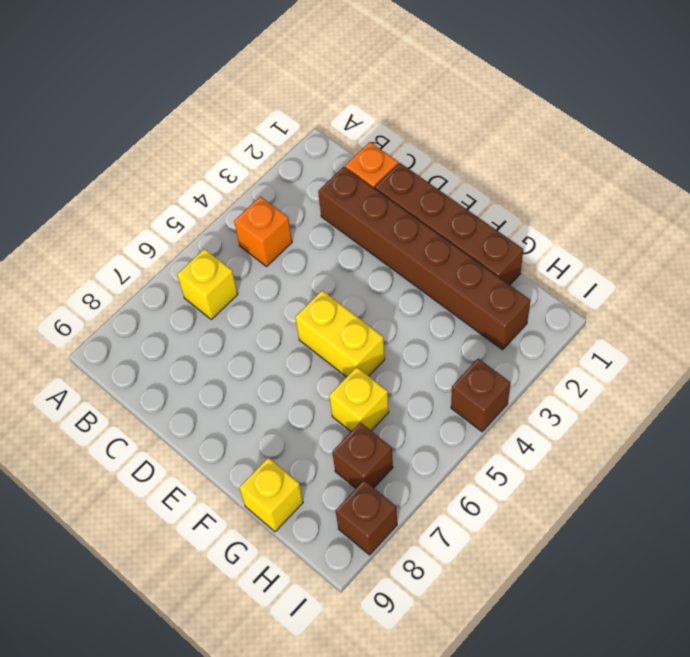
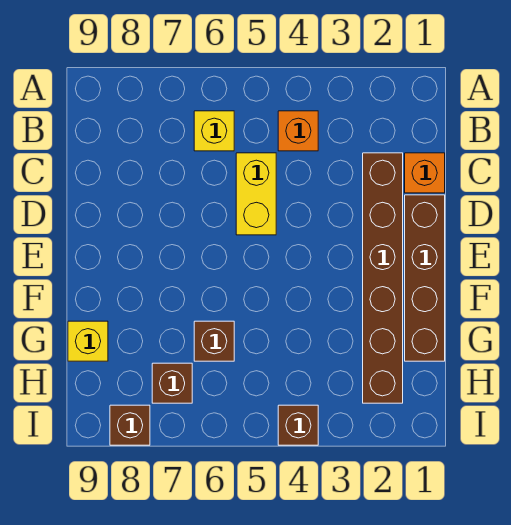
yellow 1x2 brick [295,290,385,377] -> yellow 1x2 brick moved to [236,153,276,235]
yellow 1x1 brick [329,367,389,431] -> brown 1x1 brick [194,321,234,361]

